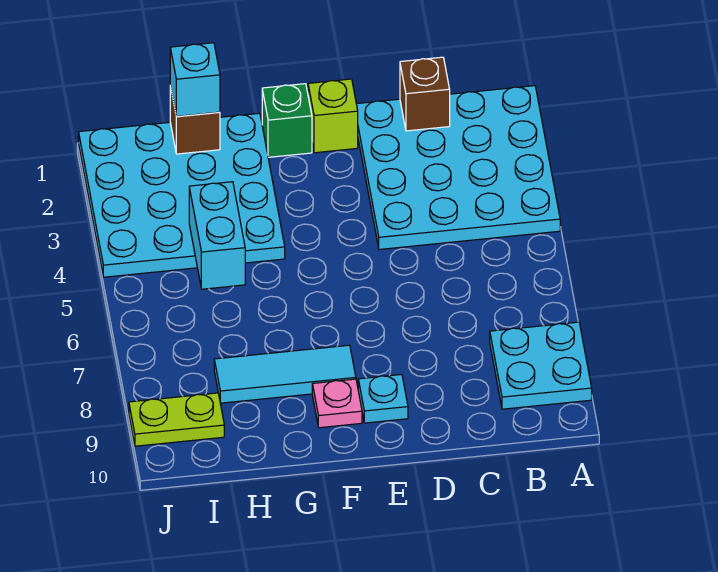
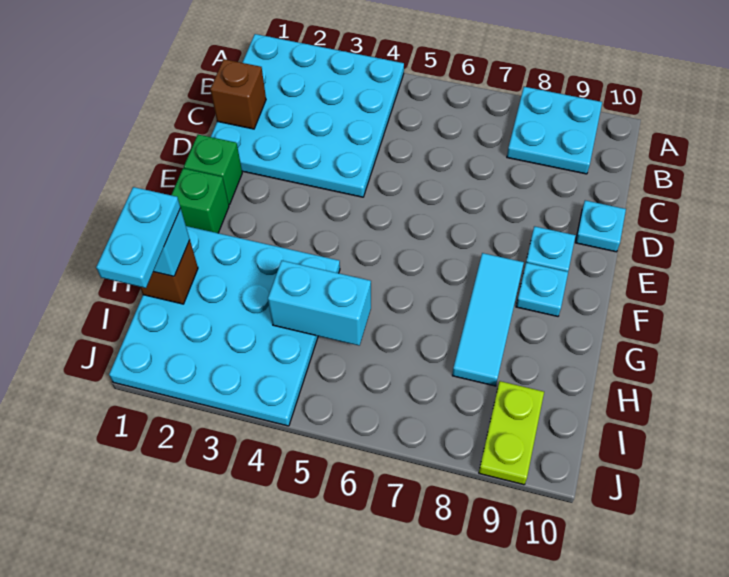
none -> cyan 1x1 plate [575,200,626,252]
lime 1x1 brick [308,79,358,153] -> green 1x1 brick [184,135,242,205]
pink 1x1 plate [312,379,362,428] -> cyan 1x1 plate [516,263,568,316]
none -> cyan 1x2 plate [96,187,181,288]

